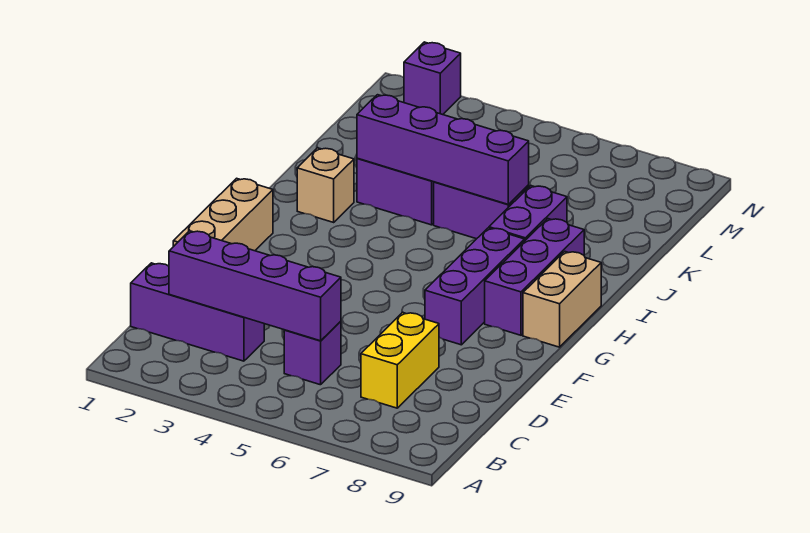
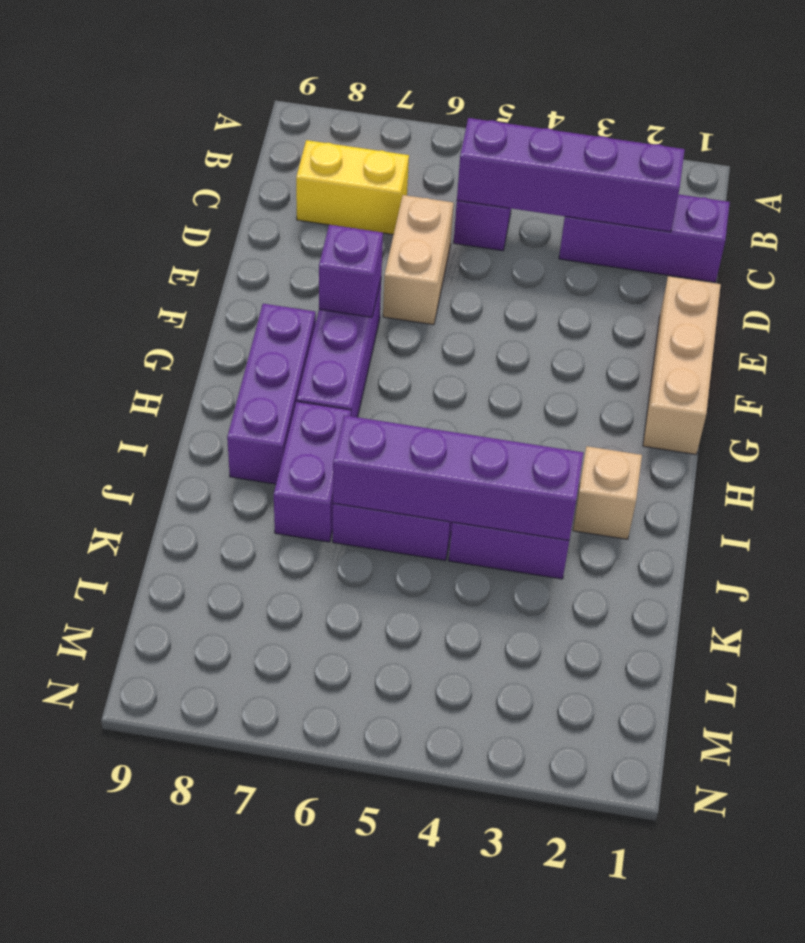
yellow 1x2 brick [361,312,439,408] -> yellow 1x2 brick turned to [296,140,409,234]
tan 1x2 brick [523,252,601,347] -> tan 1x2 brick moved to [383,195,454,325]
purple 1x1 brick [404,42,461,115] -> purple 1x1 brick moved to [319,225,383,317]

